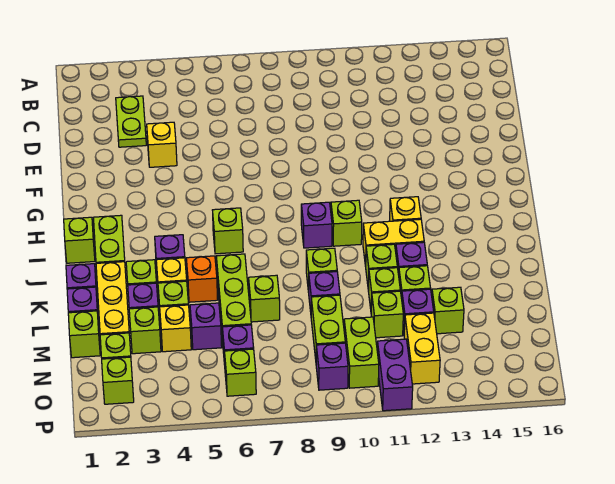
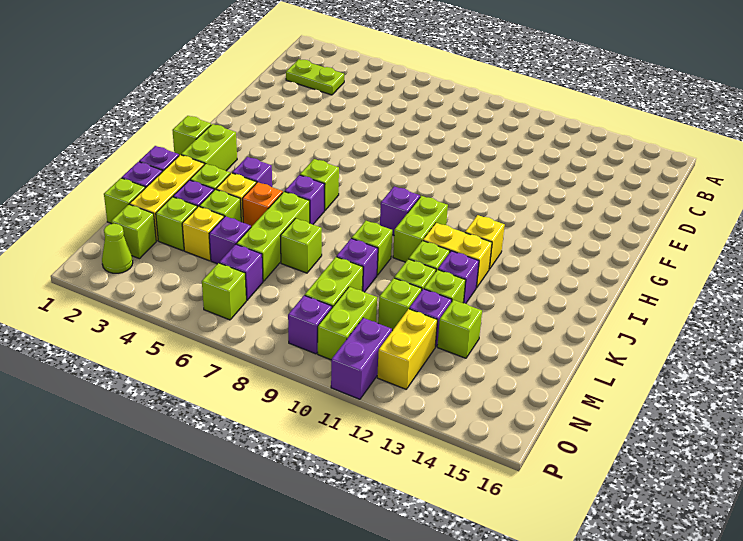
lime 1x2 plate [116,96,146,147] -> lime 1x2 plate turned to [286,59,344,95]
yellow 1x1 brick [147,122,177,167] -> none
lime 1x1 brick [331,200,362,246] -> lime 1x2 brick [393,196,448,262]
none -> purple 1x1 brick [285,175,325,224]
lime 1x1 brick [102,357,134,404] -> lime 1x1 cone [102,224,133,273]

